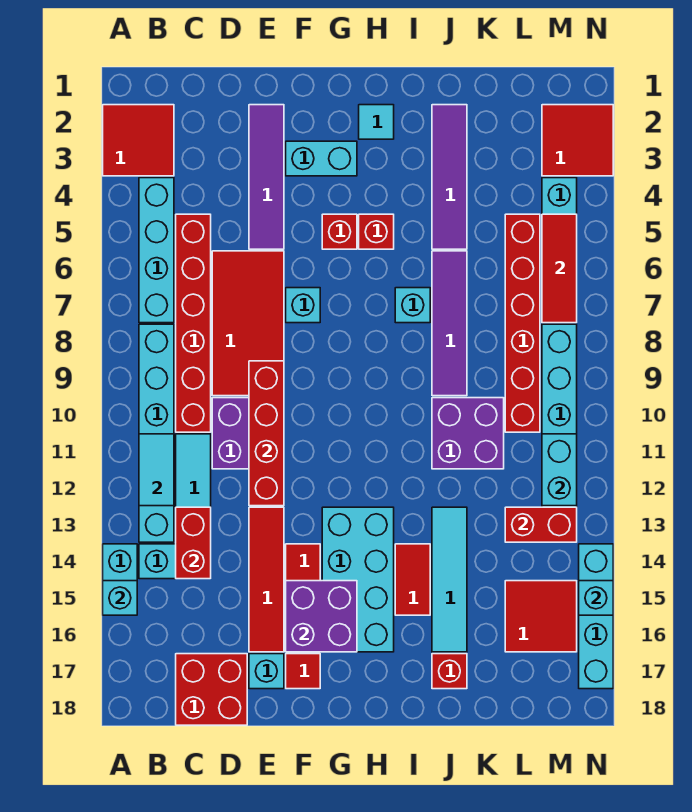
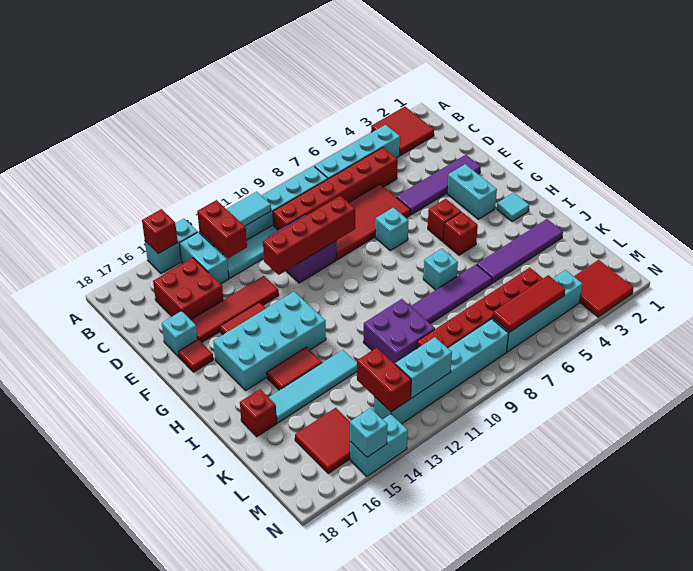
cyan 1x1 brick [103,581,137,615] -> red 1x1 brick [142,209,178,254]
red 1x2 brick [176,507,211,579] -> red 1x2 brick turned to [197,200,247,258]
red 2x2 brick [176,654,247,725] -> red 2x2 brick moved to [153,258,223,320]
purple 2x2 brick [286,581,357,652] -> none
cyan 1x4 brick [579,544,613,689] -> cyan 1x2 brick [350,414,408,476]

